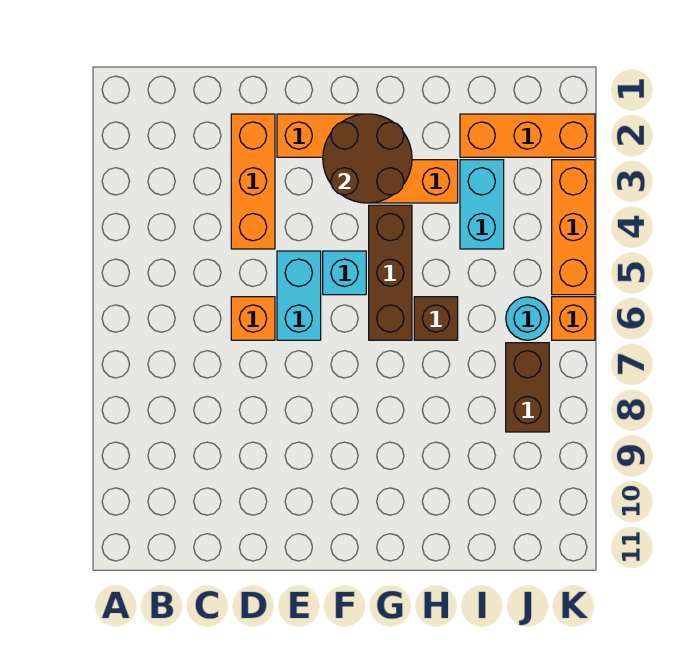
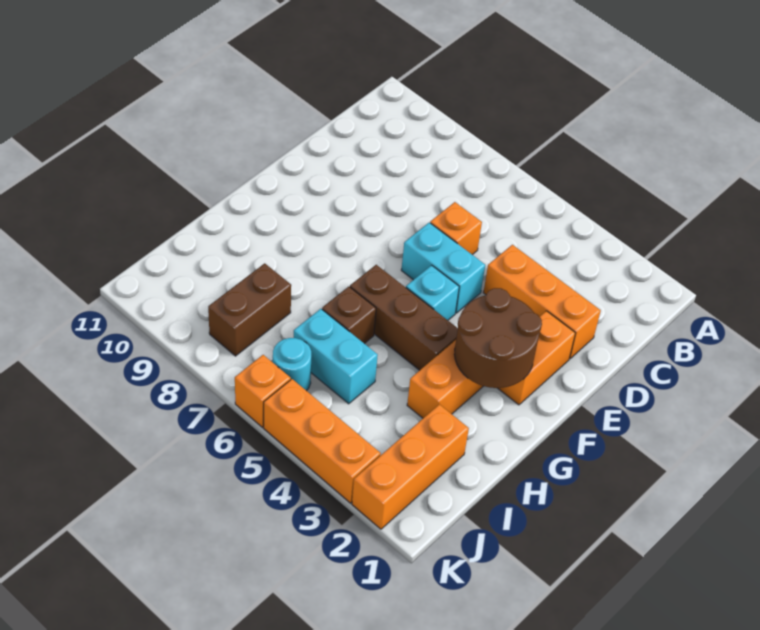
cyan 1x2 brick [460,160,504,249] -> cyan 1x2 brick moved to [294,309,378,404]
brown 1x2 brick [506,343,549,432] -> brown 1x2 brick turned to [208,263,291,356]

